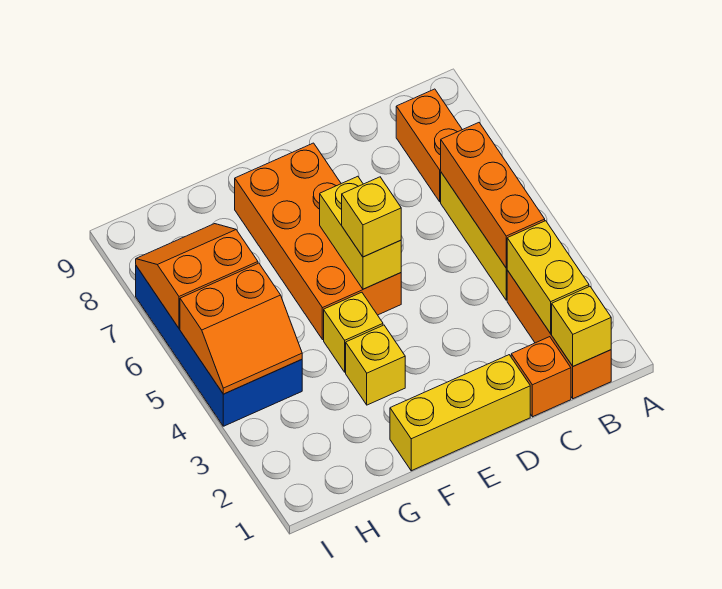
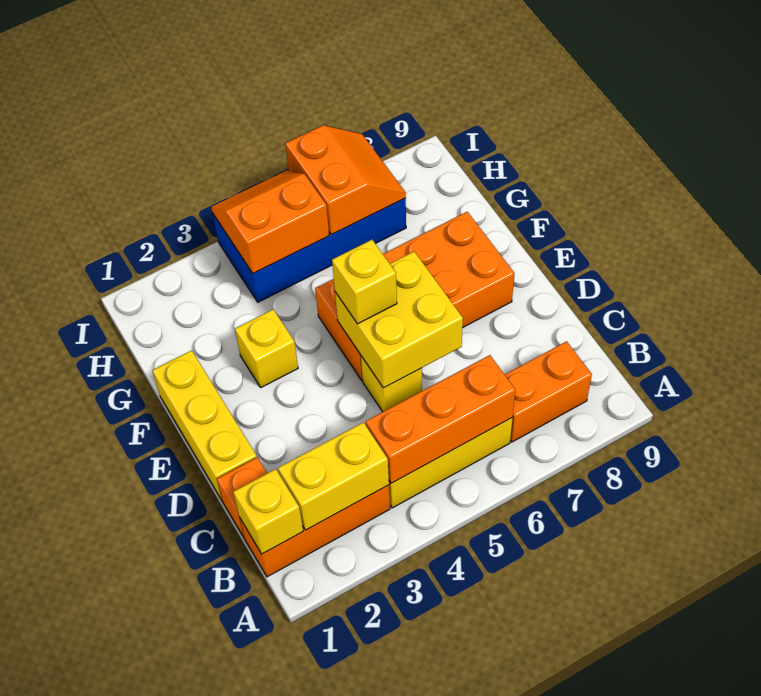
yellow 1x2 brick [320,176,401,289] -> yellow 2x2 brick [335,252,463,388]
yellow 1x1 brick [324,292,383,372] -> yellow 1x1 brick moved to [361,356,422,412]
orange 2x2 slope [180,263,302,394] -> orange 2x2 slope turned to [211,170,329,273]

